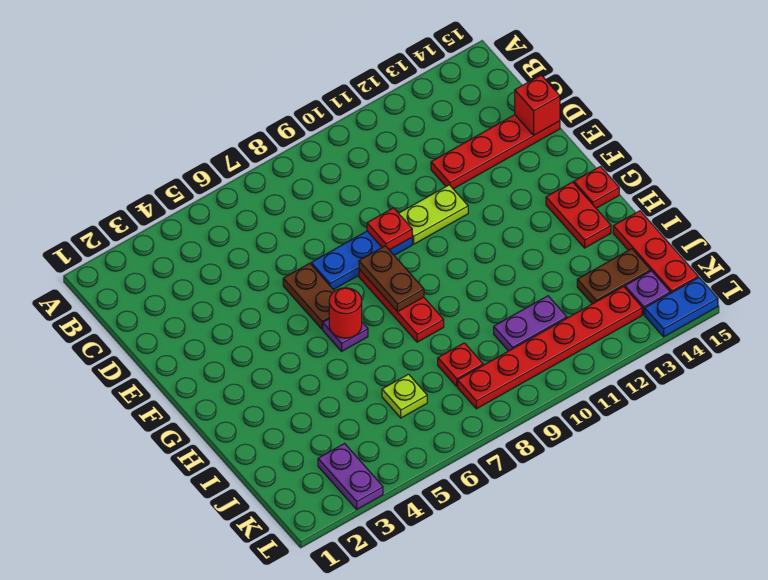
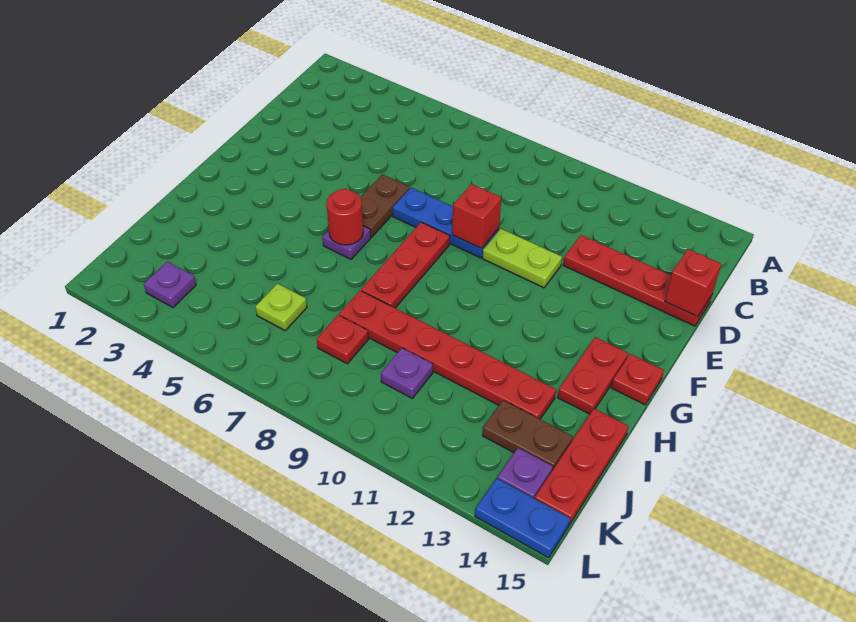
red 1x1 plate [367,208,412,250] -> red 1x1 brick [452,184,501,248]
brown 1x2 plate [359,246,424,312] -> none
purple 1x2 plate [494,296,567,351] -> purple 1x1 plate [381,348,433,399]
purple 1x2 plate [318,444,383,509] -> purple 1x1 plate [144,262,196,308]
red 1x6 plate [458,287,642,409] -> red 1x6 plate moved to [339,291,556,419]

